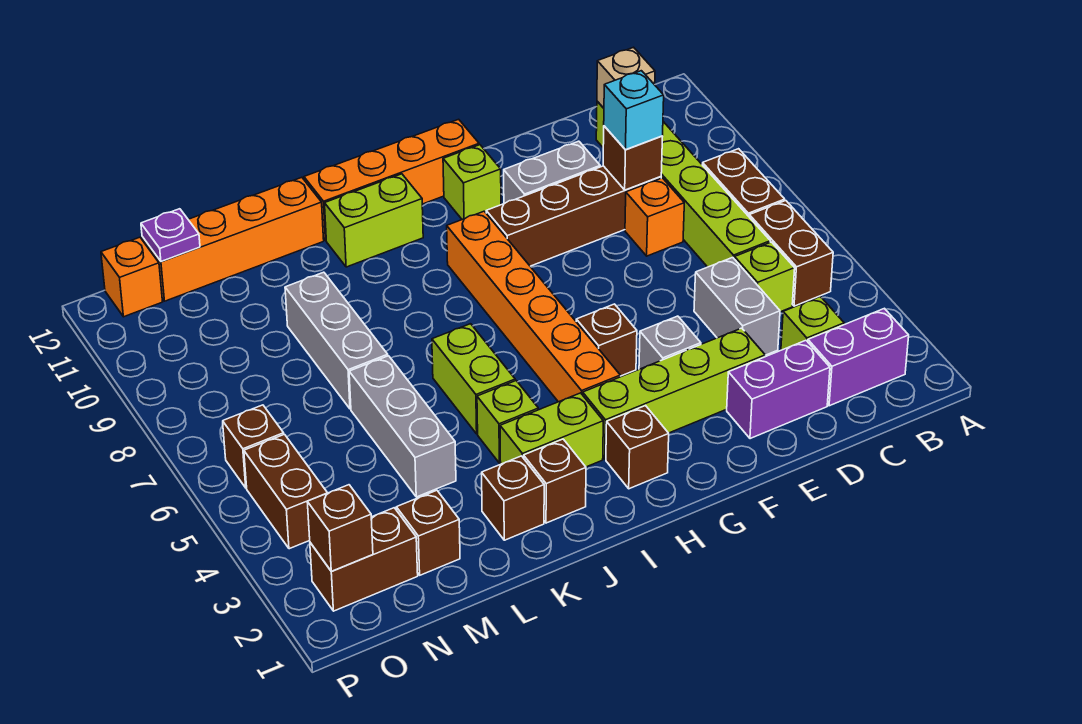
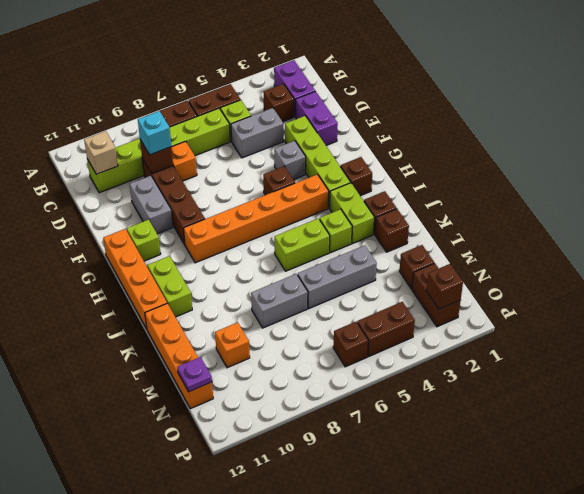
lime 1x1 brick [781,297,844,350] -> brown 1x1 brick [263,84,294,122]
grey 1x3 brick [285,272,388,409] -> grey 1x2 brick [251,274,308,328]
orange 1x1 brick [101,237,163,317] -> orange 1x1 brick moved to [215,322,250,368]

